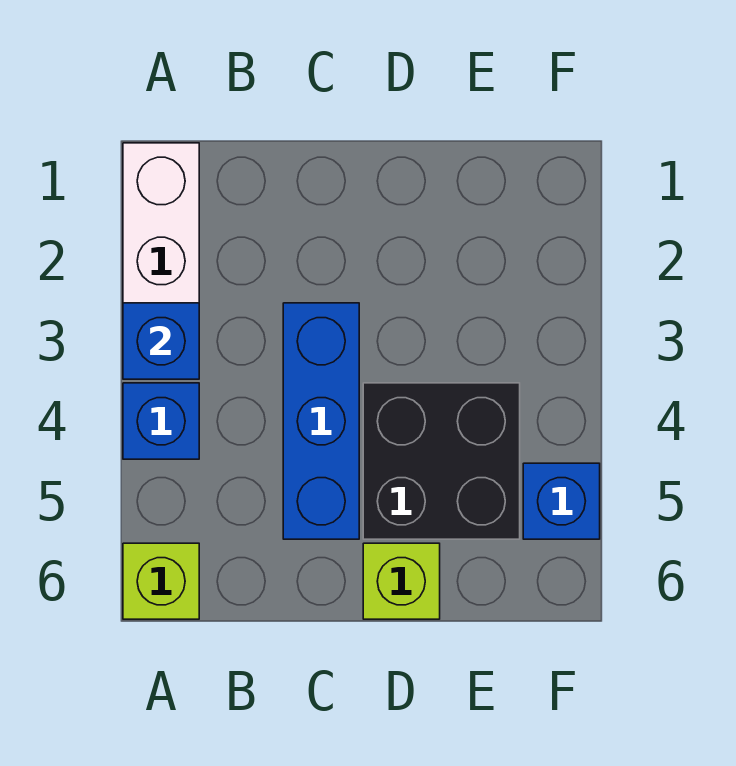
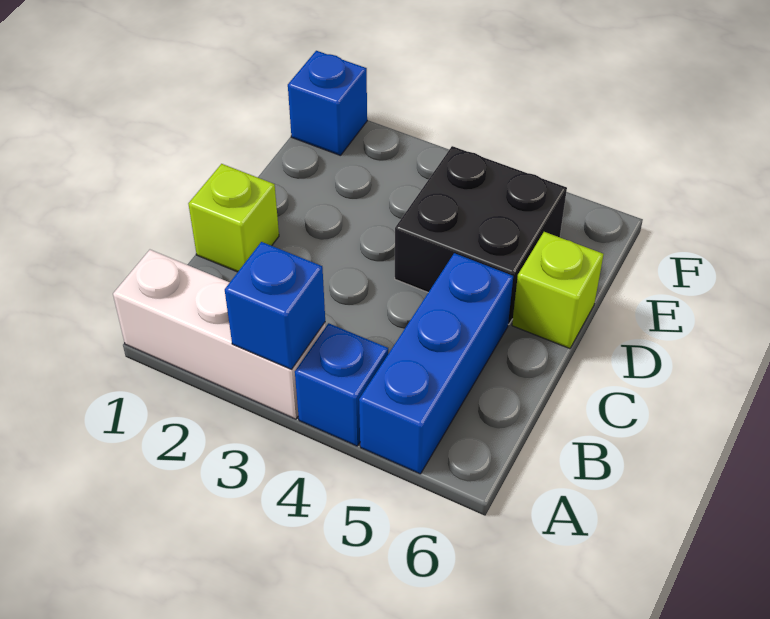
lime 1x1 brick [123,543,199,619] -> lime 1x1 brick moved to [188,164,279,272]
blue 1x3 brick [283,303,359,539] -> blue 1x3 brick turned to [359,253,513,474]
blue 1x1 brick [523,463,600,539] -> blue 1x1 brick moved to [288,51,367,156]

